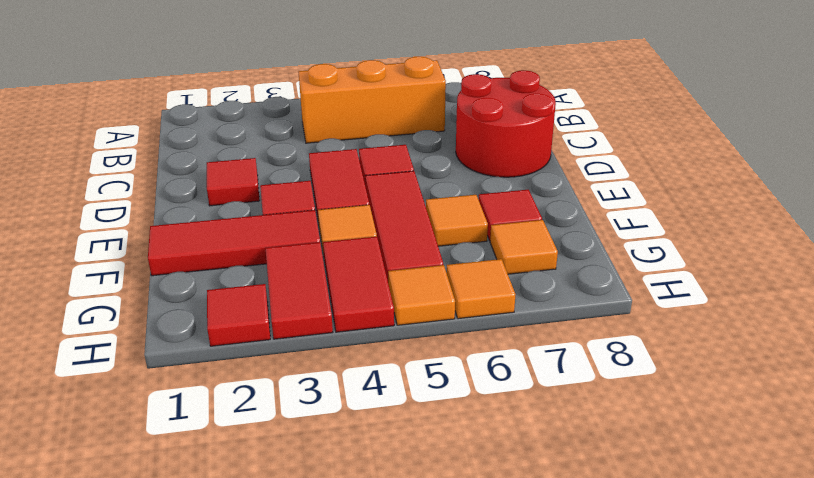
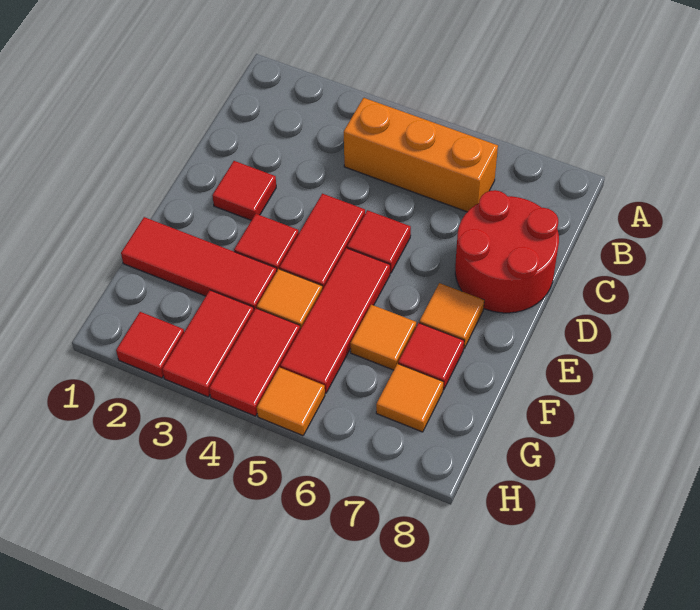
orange 1x1 tile [447,259,516,319] -> orange 1x1 tile moved to [419,283,484,348]

